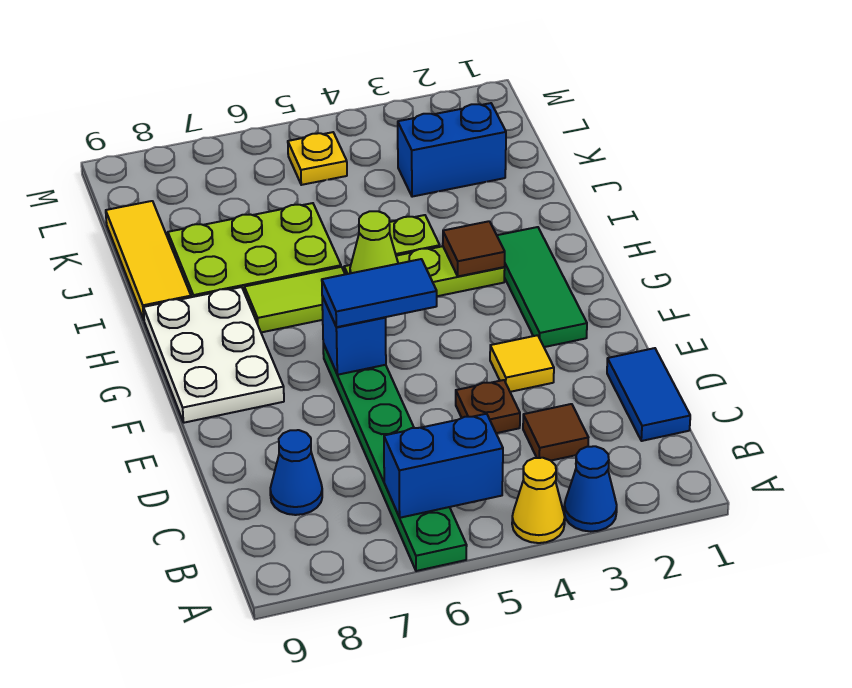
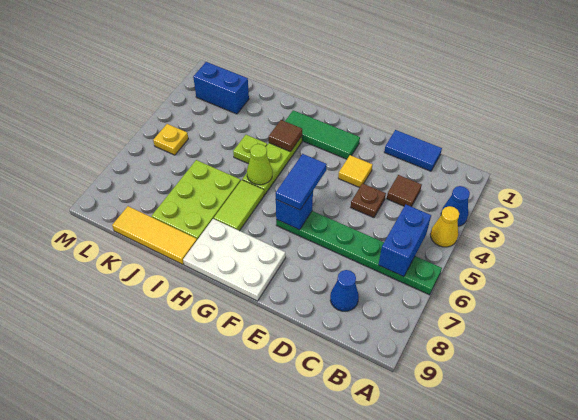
blue 1x2 brick [398,103,506,197] -> blue 1x2 brick turned to [193,62,249,114]

